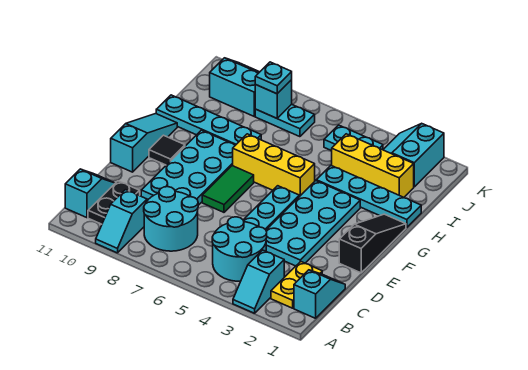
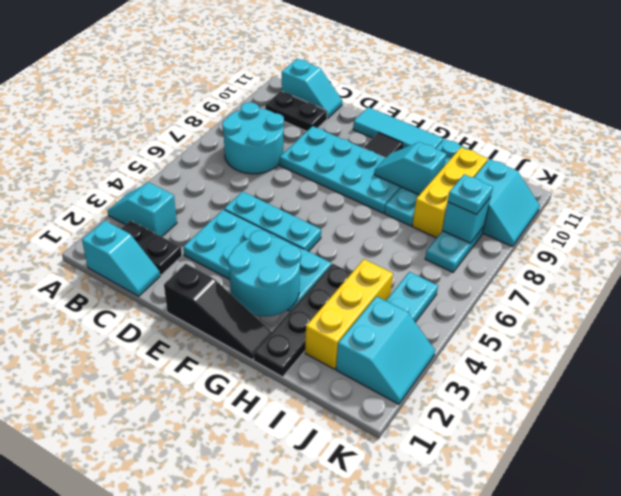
cyan 1x2 slope [96,190,147,253] -> cyan 1x2 slope moved to [374,142,447,195]
yellow 1x2 plate [271,262,322,308] -> black 1x2 plate [121,221,182,275]
cyan 2x2 round brick [212,217,267,281] -> cyan 2x2 round brick moved to [228,230,301,316]
green 1x2 tile [202,166,254,212] -> none
cyan 1x3 slope [111,114,177,172] -> cyan 1x3 tile [353,107,443,149]
yellow 1x3 brick [233,134,315,197] -> yellow 1x3 brick moved to [412,147,488,238]
cyan 1x4 plate [316,165,421,227] -> black 1x4 plate [253,264,351,377]
cyan 2x2 slope [383,124,444,187] -> cyan 2x2 slope turned to [336,296,435,404]

